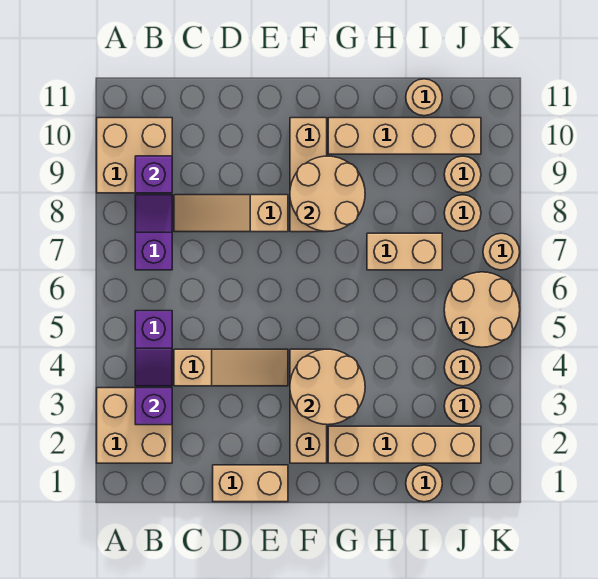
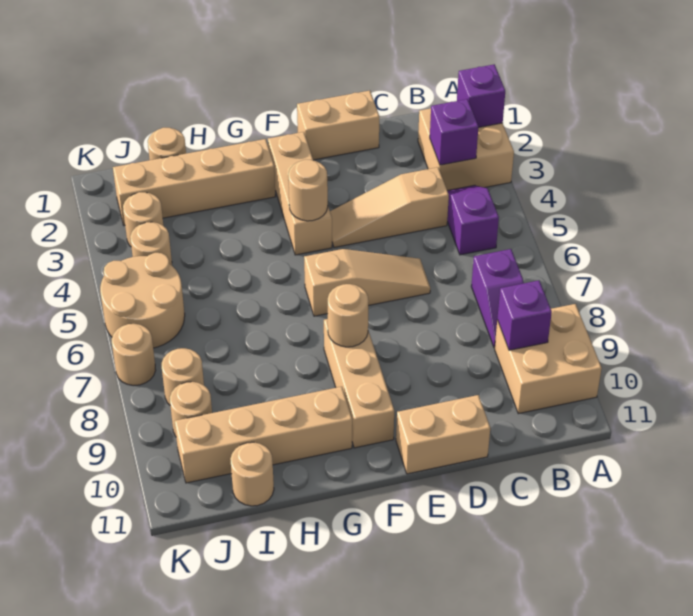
none -> purple 1x1 brick [457,64,505,128]
tan 1x3 slope [174,195,288,232] -> tan 1x3 slope moved to [304,249,430,316]
tan 2x2 round brick [290,349,365,425] -> tan 1x1 round brick [288,160,328,221]
tan 2x2 round brick [290,156,365,231] -> tan 1x1 round brick [328,284,369,347]
tan 1x2 brick [367,233,442,270] -> tan 1x2 brick moved to [396,395,490,474]

